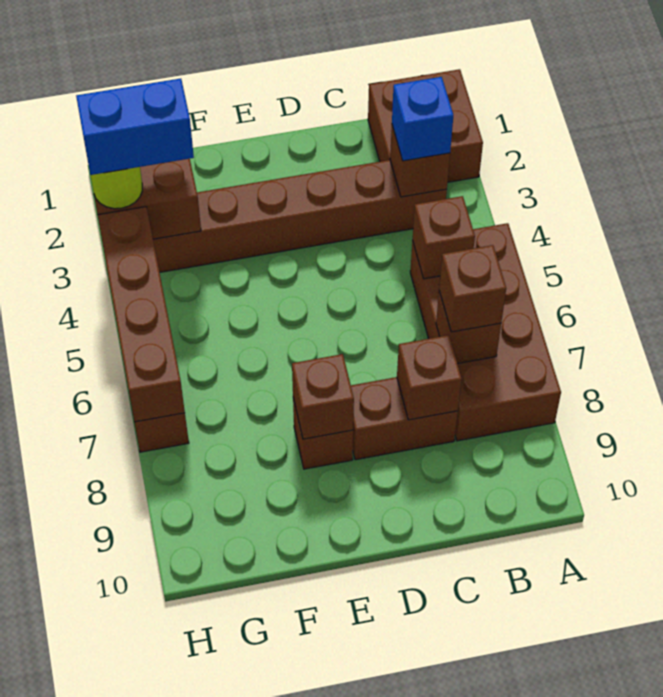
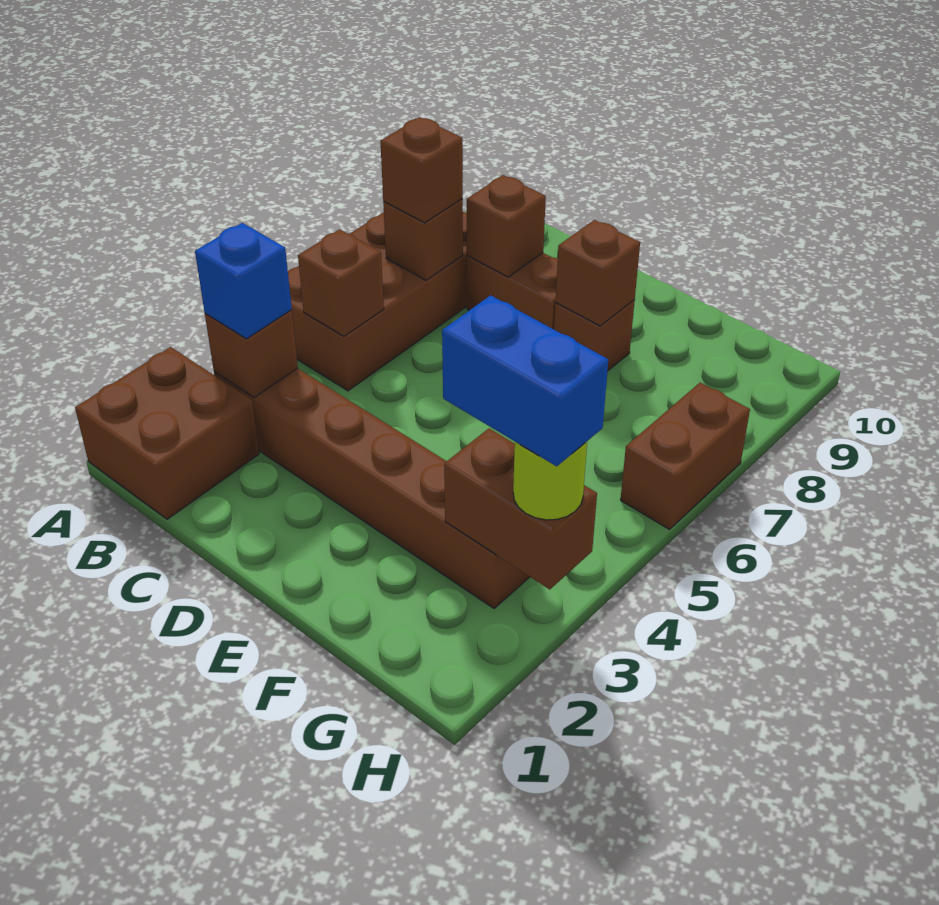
brown 1x4 brick [98,207,185,422] -> none

